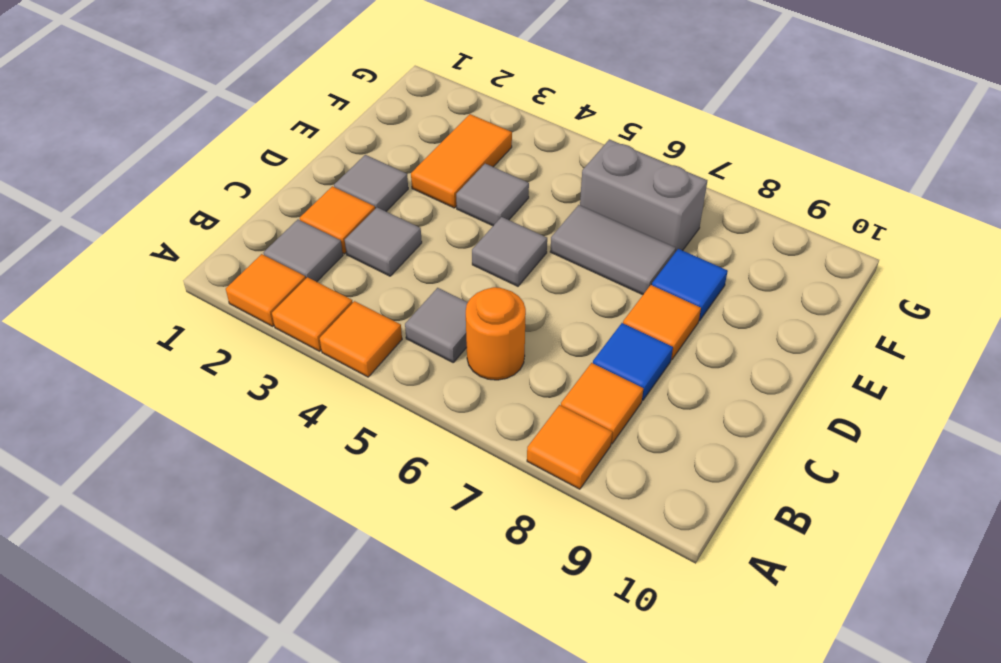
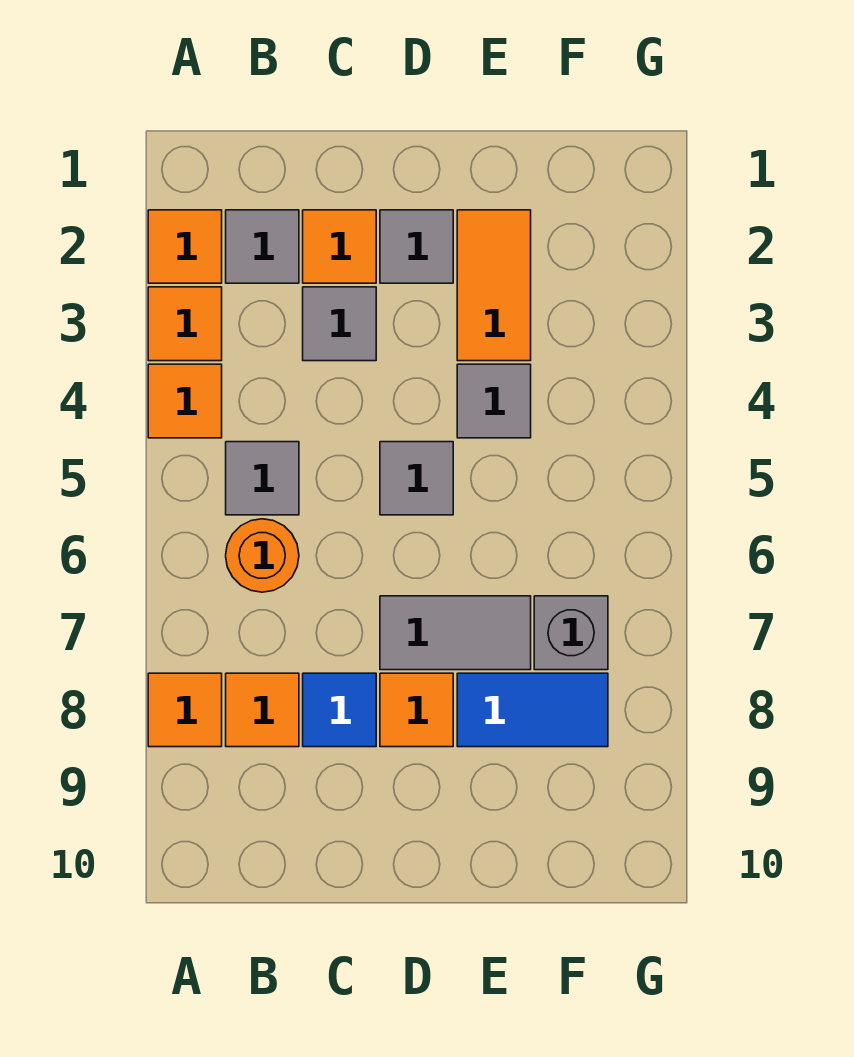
orange 1x2 tile [411,114,512,208] -> orange 1x2 tile turned to [457,210,531,361]
grey 1x2 tile [550,205,676,295] -> grey 1x2 tile turned to [380,596,531,670]
blue 1x1 tile [652,249,728,321] -> blue 1x2 tile [457,673,608,747]
grey 1x2 brick [580,139,707,252] -> grey 1x1 brick [534,596,608,670]

